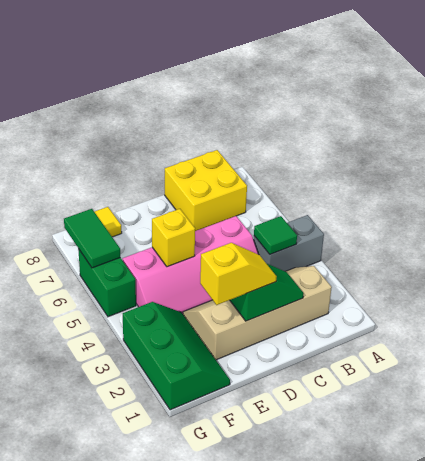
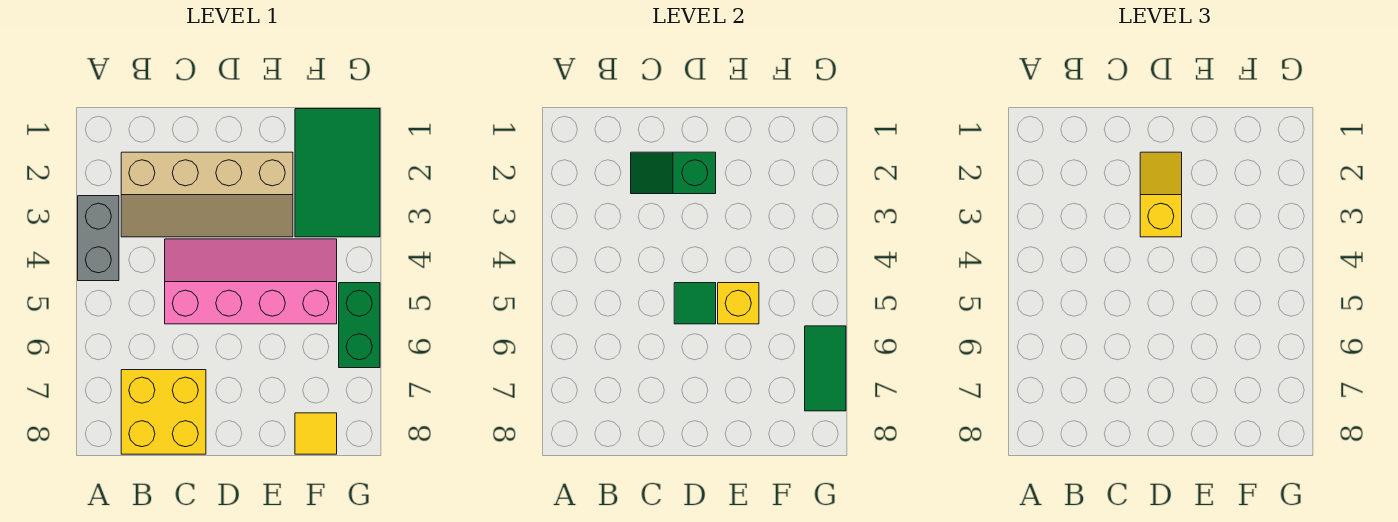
grey 1x2 brick [254,215,324,271] -> grey 1x2 brick turned to [78,196,119,281]
green 1x1 tile [254,216,297,254] -> green 1x1 tile moved to [674,283,716,324]
yellow 1x2 slope [200,243,277,305] -> yellow 1x2 slope turned to [1140,152,1182,237]
green 2x3 slope [123,302,230,410] -> green 2x3 tile [295,109,380,237]

